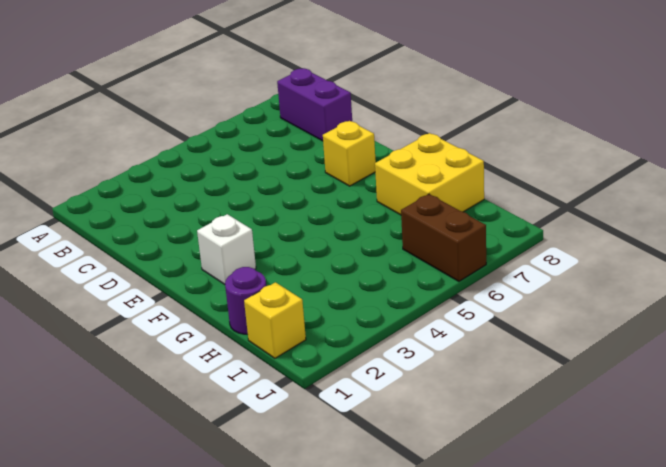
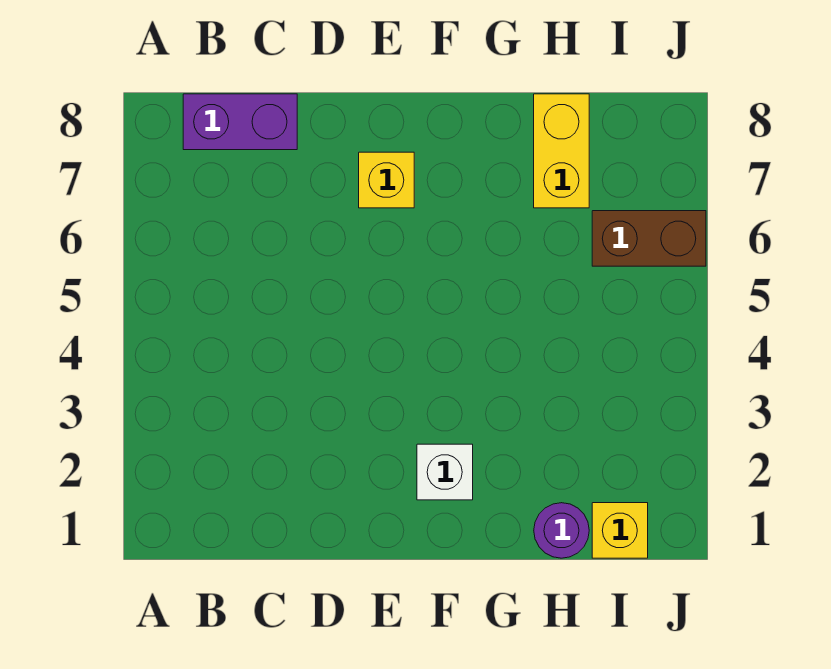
yellow 2x2 brick [375,133,484,215] -> yellow 1x2 brick [534,94,589,208]

